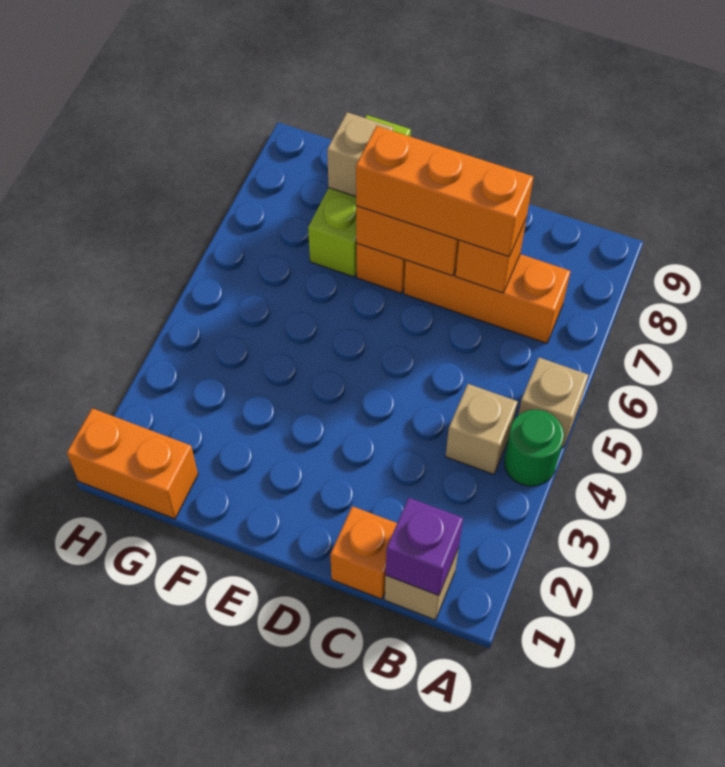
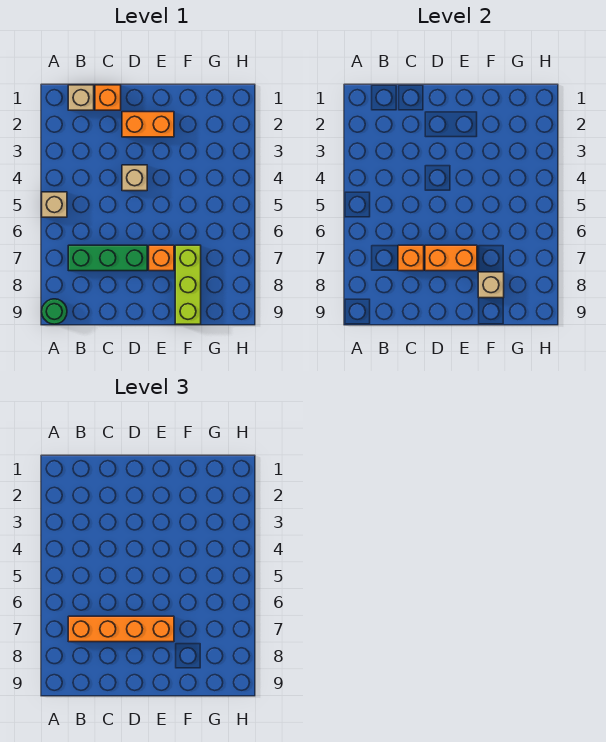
green 1x1 round brick [504,410,564,486] -> green 1x1 round brick moved to [42,299,67,324]
purple 1x1 brick [386,498,463,596] -> none
tan 1x1 brick [446,384,518,474] -> tan 1x1 brick moved to [122,165,147,191]
orange 1x3 brick [404,254,571,343] -> green 1x3 brick [68,245,147,271]
orange 1x3 brick [356,126,533,257] -> orange 1x4 brick [68,616,174,642]
orange 1x2 brick [67,408,198,519] -> orange 1x2 brick moved to [122,112,174,137]

